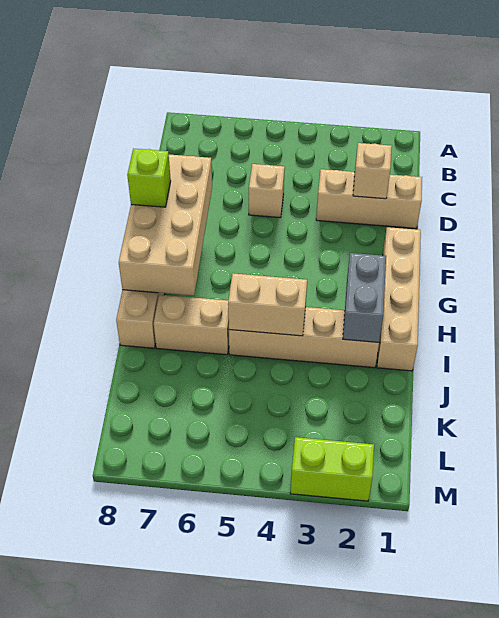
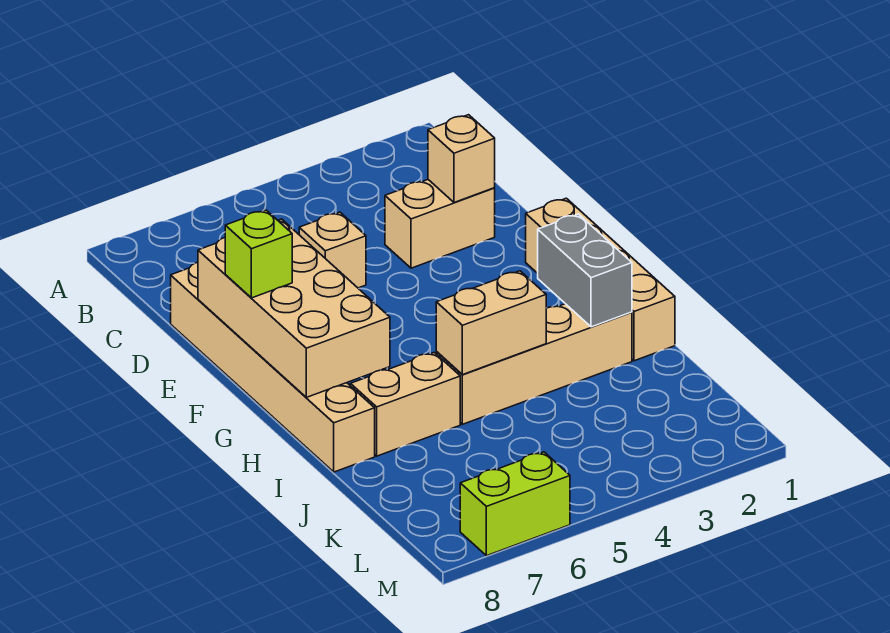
tan 1x3 brick [316,169,422,229] -> tan 1x2 brick [385,180,495,268]
lime 1x2 brick [290,437,374,501] -> lime 1x2 brick moved to [460,452,570,556]

